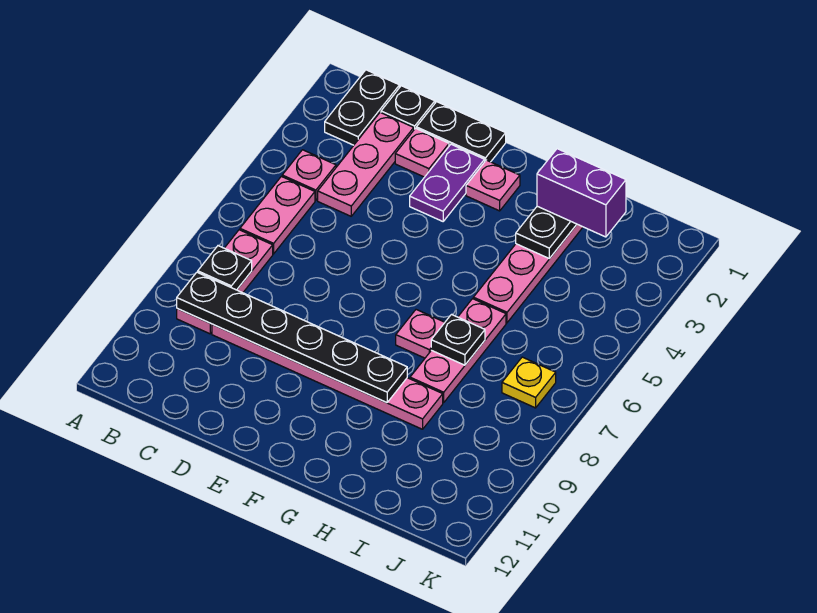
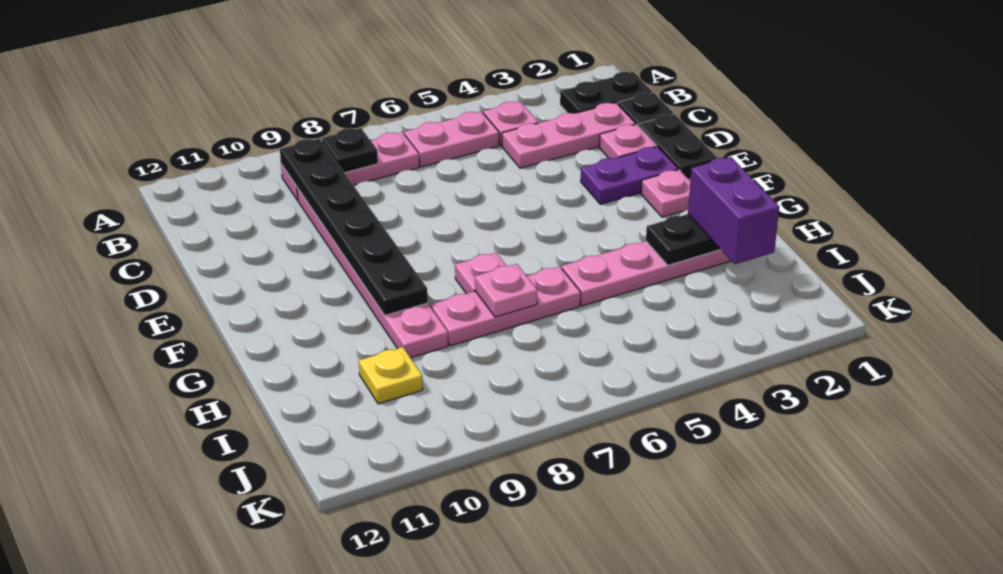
black 1x1 plate [431,315,485,365] -> pink 1x1 plate [475,264,537,317]
yellow 1x1 plate [502,357,556,408] -> yellow 1x1 plate moved to [359,347,423,404]

